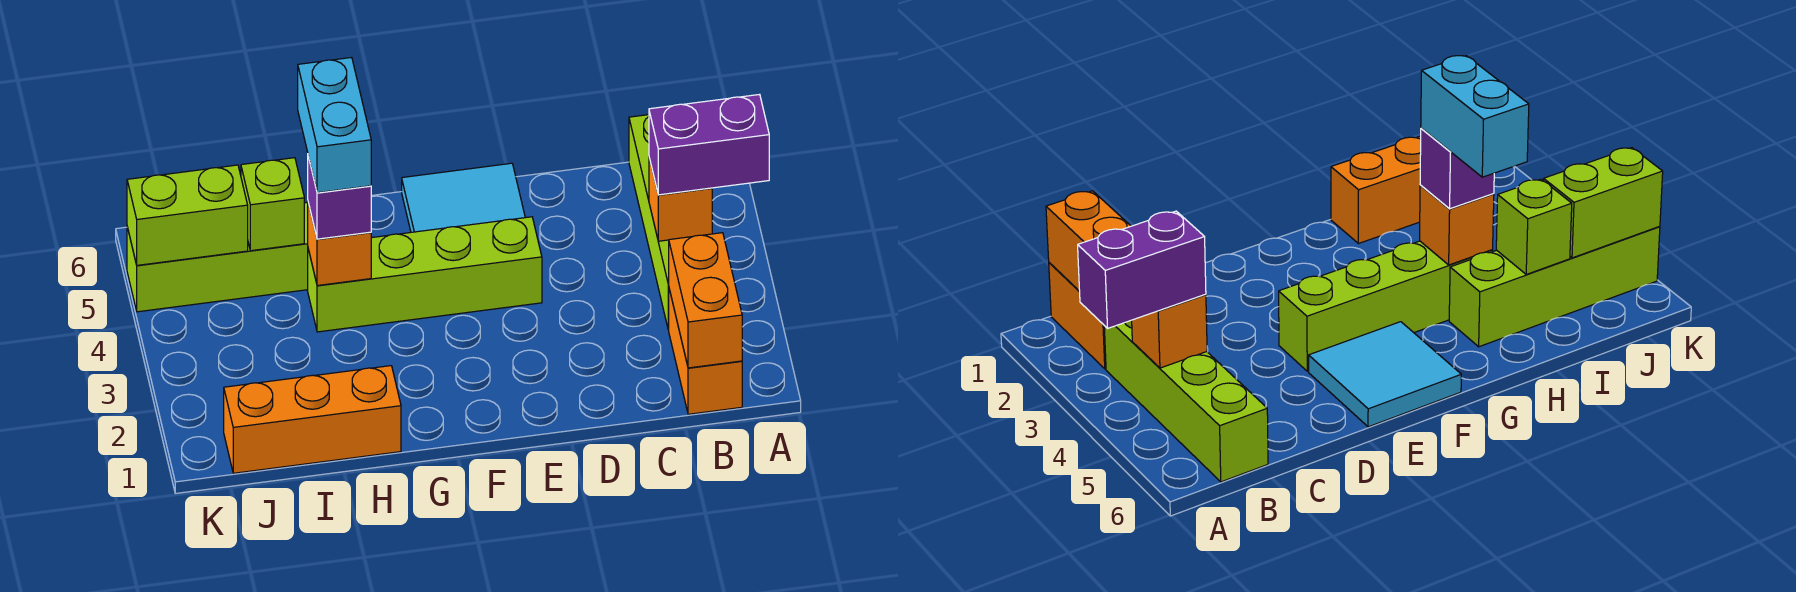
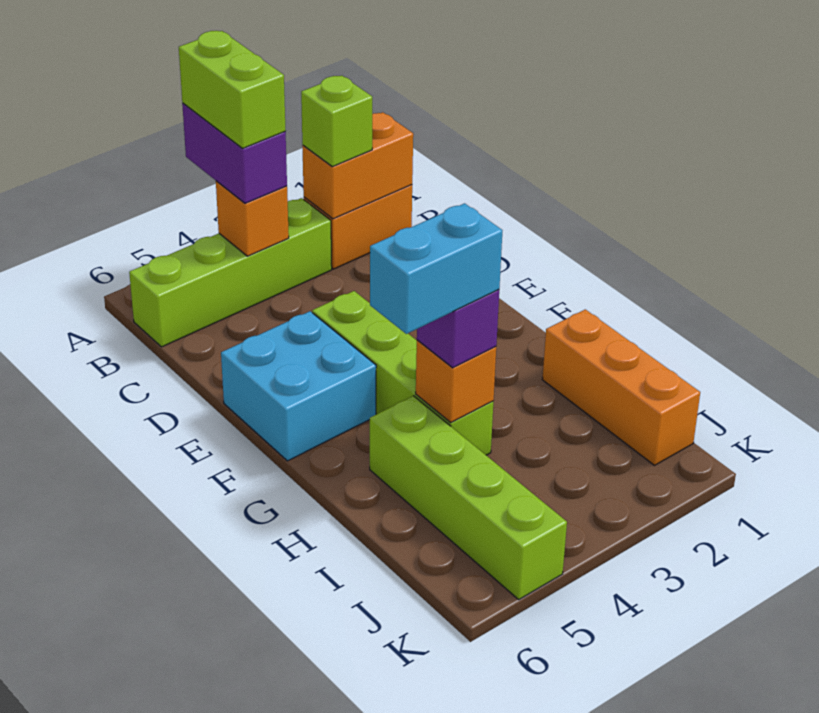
cyan 2x2 tile [402,163,525,232] -> cyan 2x2 brick [221,311,376,461]
lime 1x1 brick [241,158,304,251] -> lime 1x1 brick moved to [301,76,372,167]
lime 1x2 brick [127,165,248,265] -> lime 1x2 brick moved to [179,31,286,148]

